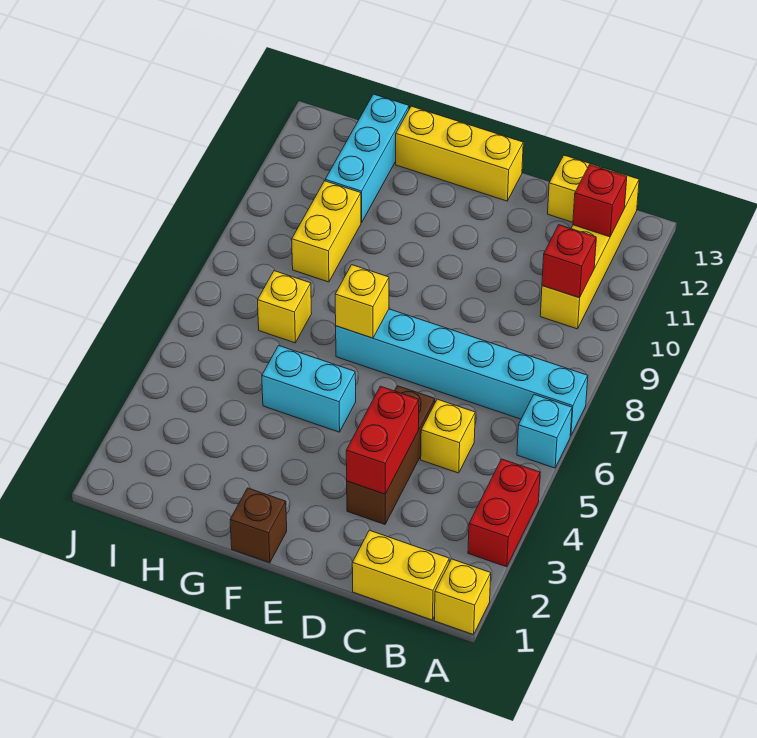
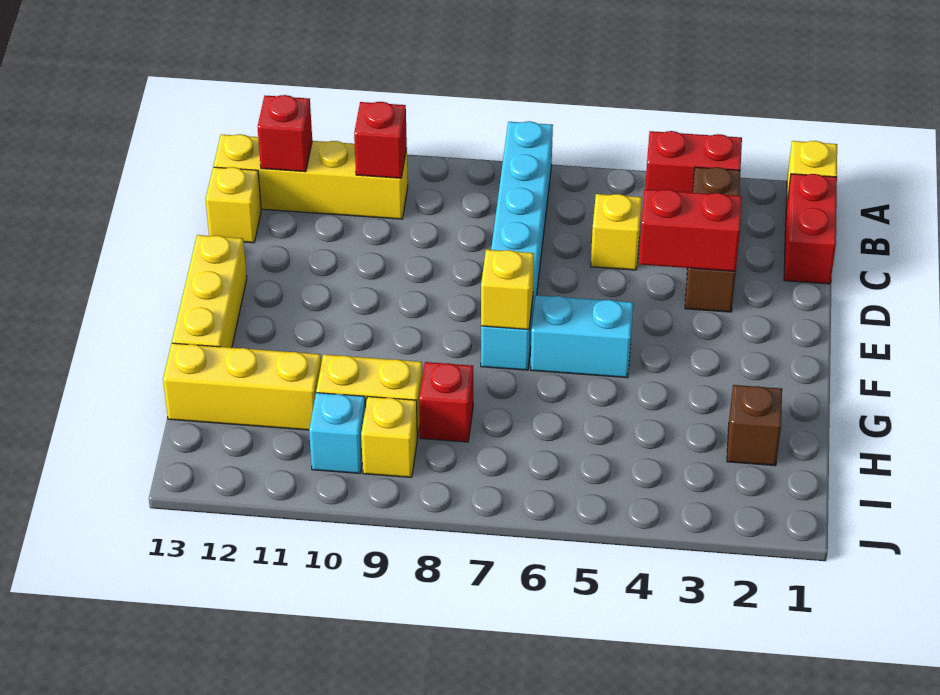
cyan 1x1 brick [517,395,572,468] -> cyan 1x1 brick moved to [309,393,365,473]
yellow 1x2 brick [352,530,449,620] -> red 1x2 brick [784,174,837,284]
brown 1x3 brick [347,386,435,524] -> brown 1x3 brick turned to [685,167,740,312]
brown 1x1 brick [230,488,287,563] -> brown 1x1 brick moved to [727,385,782,466]
cyan 1x2 brick [262,346,356,432] -> cyan 1x2 brick turned to [531,295,633,378]
yellow 1x1 brick [258,271,312,343] -> yellow 1x1 brick moved to [361,397,417,477]
none -> red 1x1 brick [419,362,473,442]
cyan 1x3 brick [325,94,409,222] -> yellow 1x3 brick [163,343,321,430]

